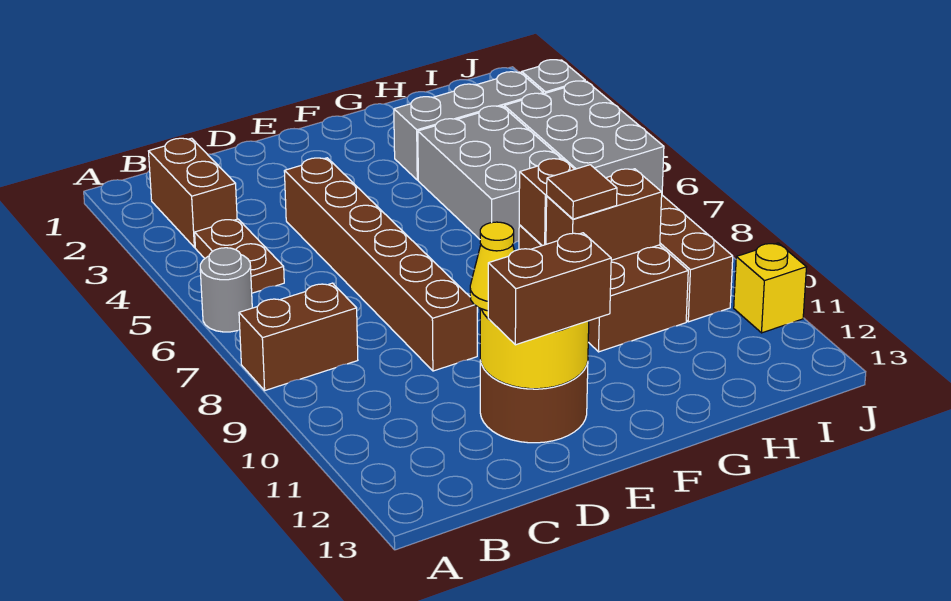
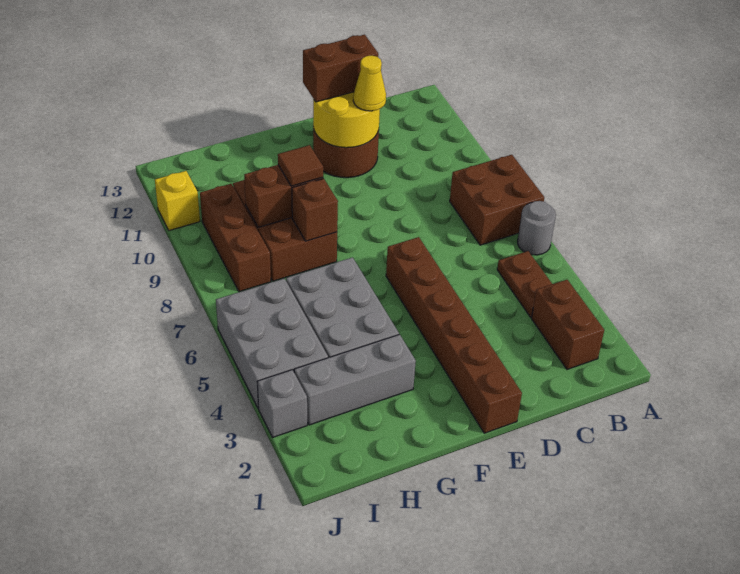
brown 1x2 brick [239,283,358,390] -> brown 2x2 brick [450,155,544,245]
brown 1x6 brick [284,158,477,371] -> brown 1x6 brick moved to [386,237,522,433]

